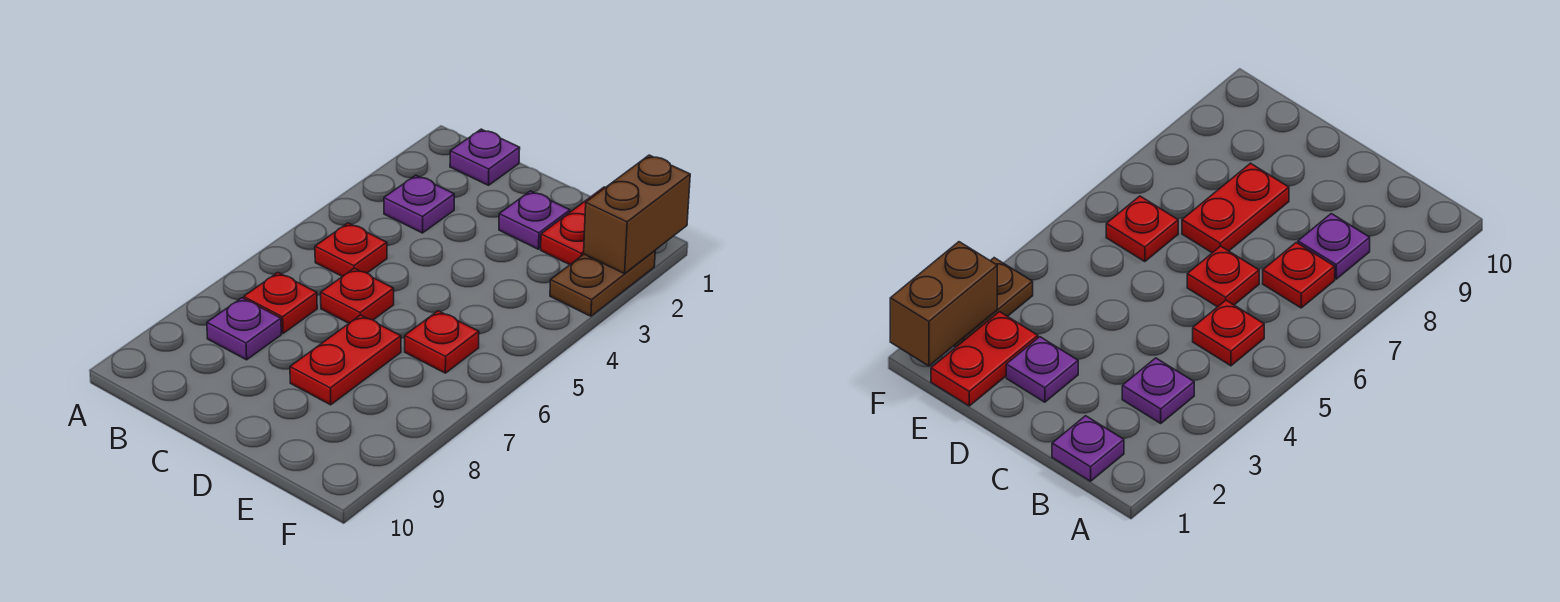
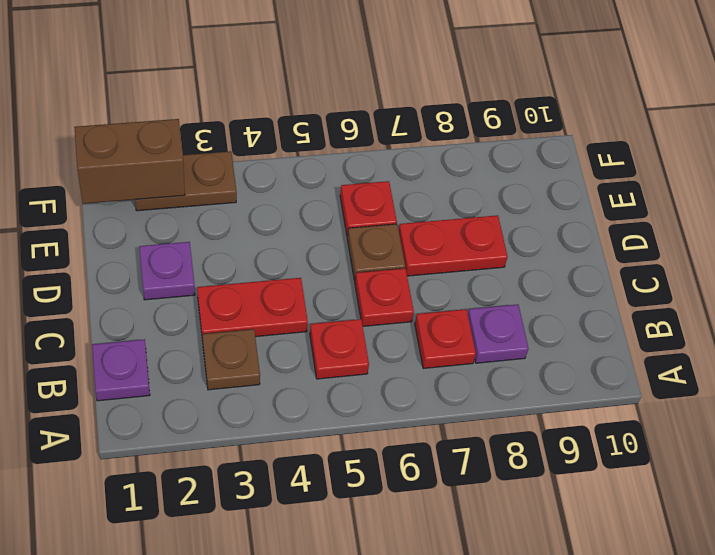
purple 1x1 plate [384,175,454,233] -> brown 1x1 plate [202,329,260,390]
none -> brown 1x1 plate [347,224,405,281]
red 1x2 plate [541,187,605,265] -> red 1x2 plate moved to [197,278,308,340]

